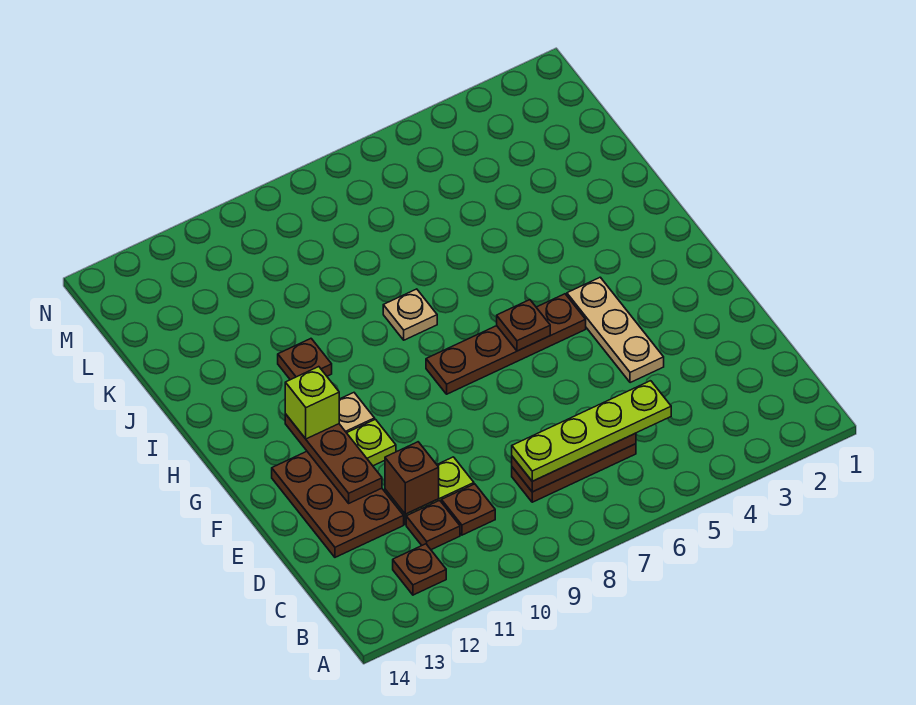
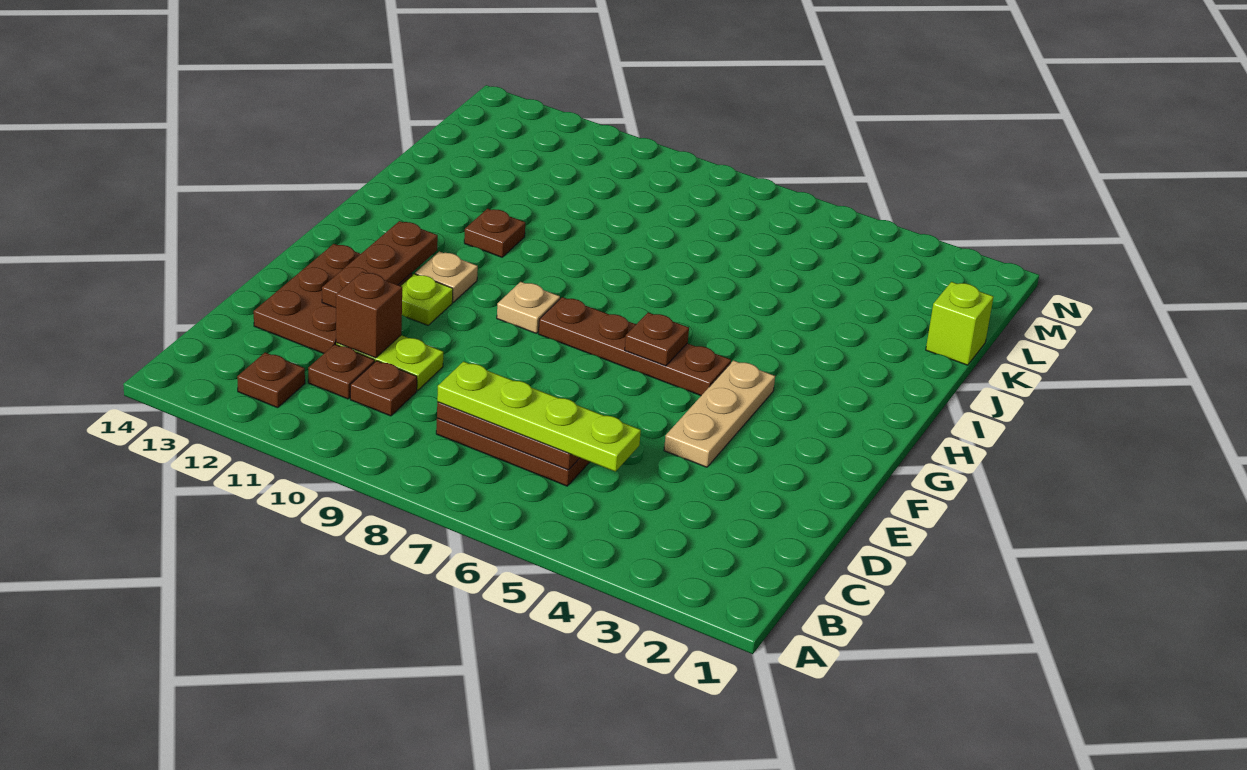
lime 1x1 brick [285,367,339,439] -> lime 1x1 brick moved to [926,282,993,365]
tan 1x1 plate [383,289,437,340] -> tan 1x1 plate moved to [497,282,560,333]

